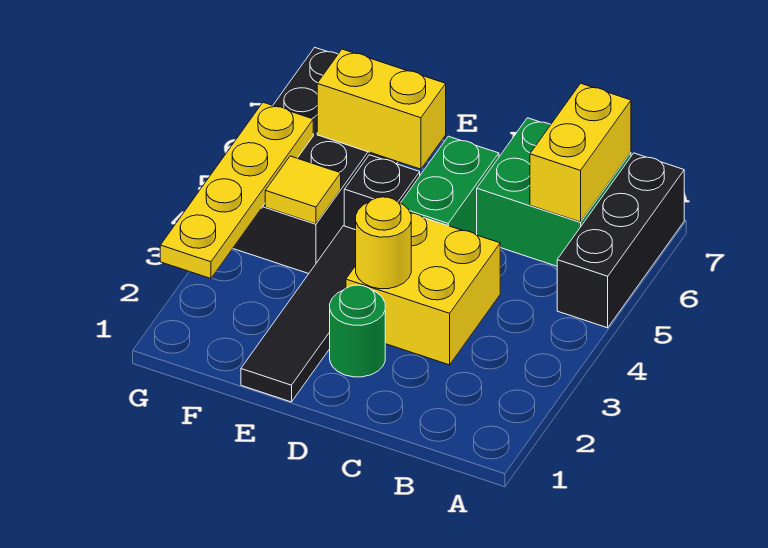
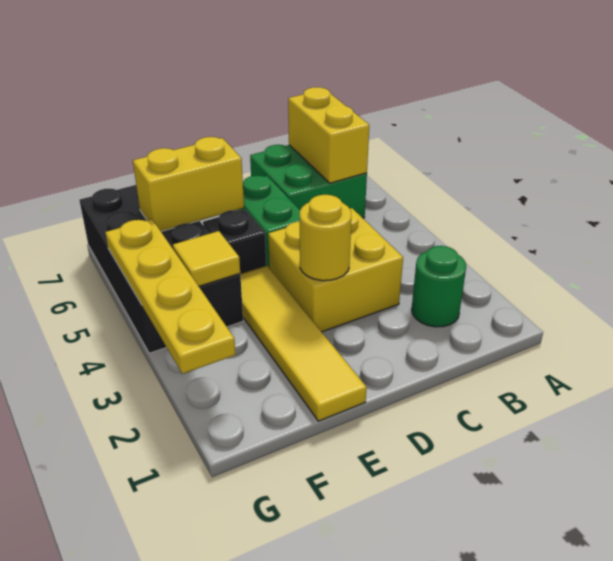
black 1x3 brick [557,153,684,328] -> none
green 1x1 round brick [330,285,385,377] -> green 1x1 round brick moved to [412,246,466,327]
black 1x4 tile [241,226,356,402] -> yellow 1x4 tile [240,266,367,421]

